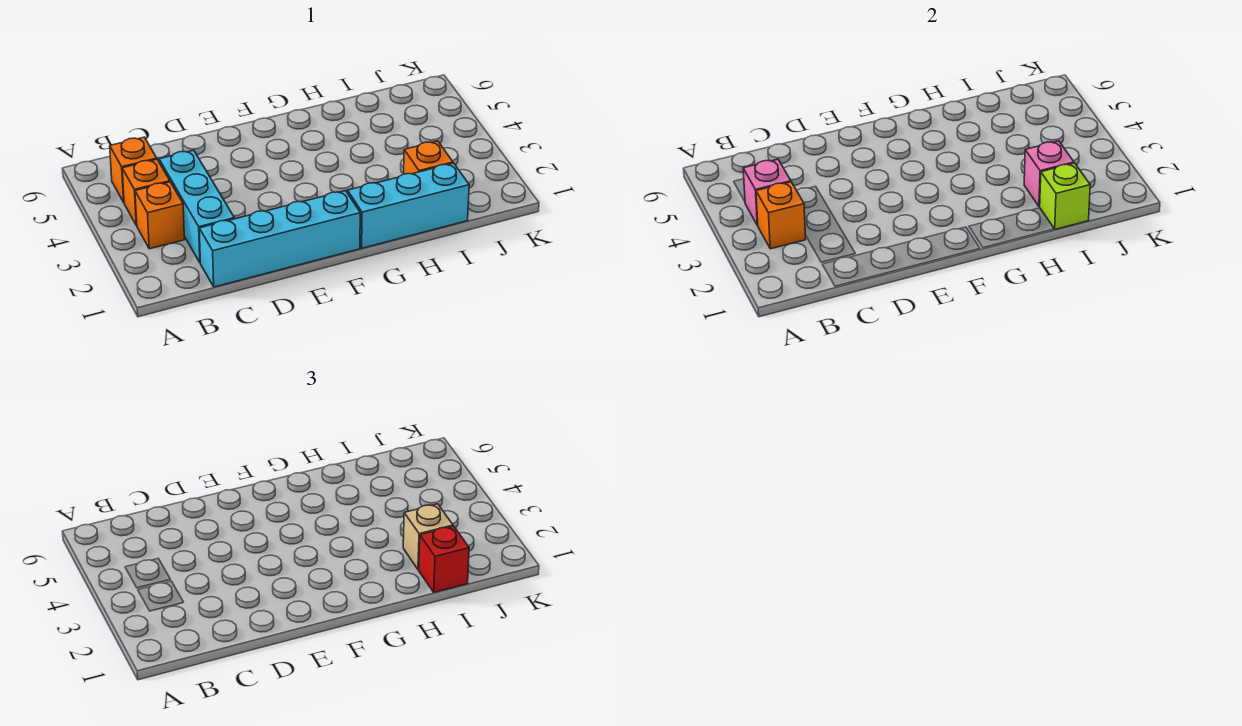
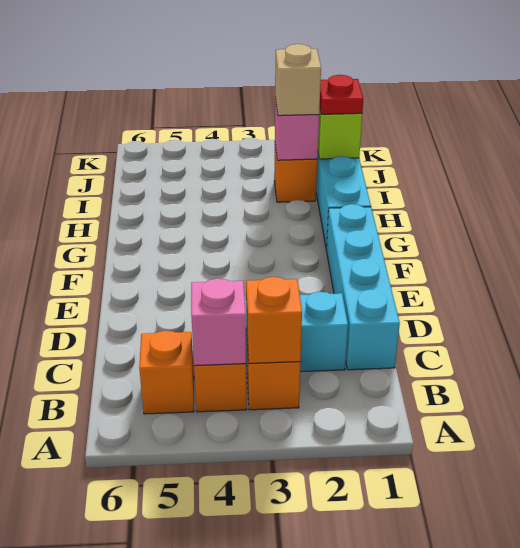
red 1x1 brick [419,526,469,592] -> red 1x1 plate [320,75,363,114]

